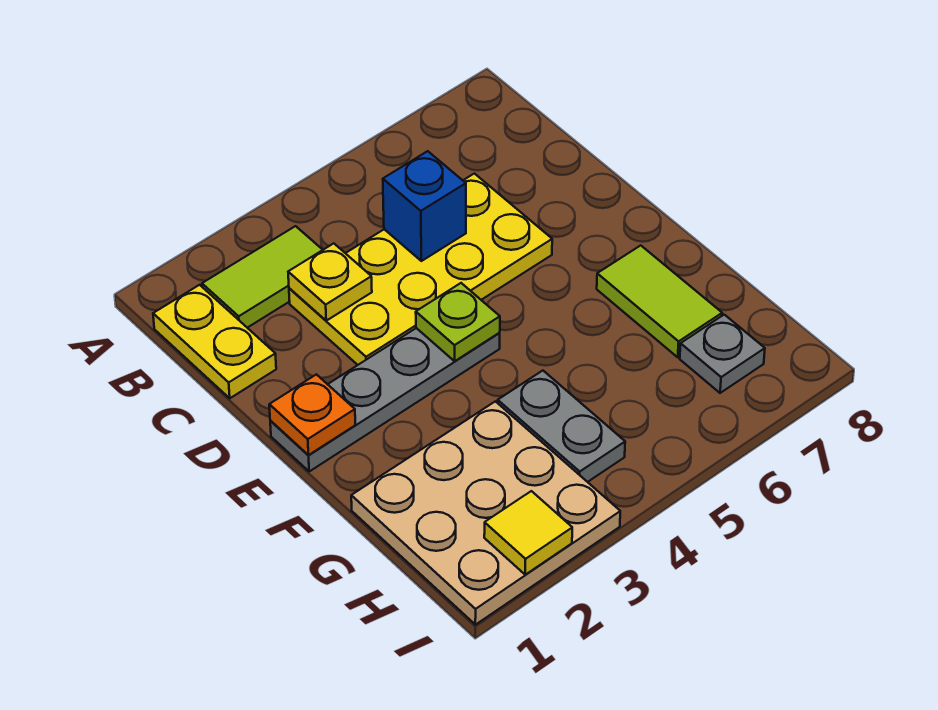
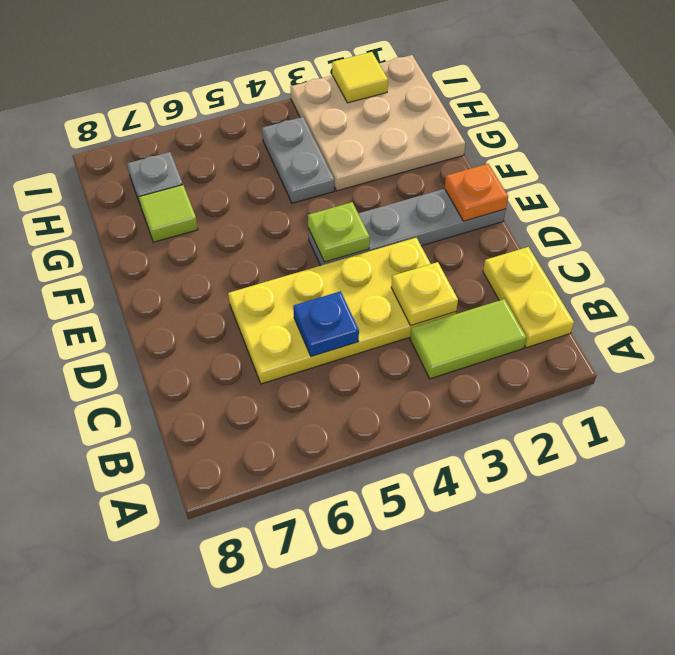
blue 1x1 brick [383,151,466,261] -> blue 1x1 plate [293,291,359,357]
lime 1x2 tile [597,245,722,357] -> lime 1x1 tile [139,185,198,242]

